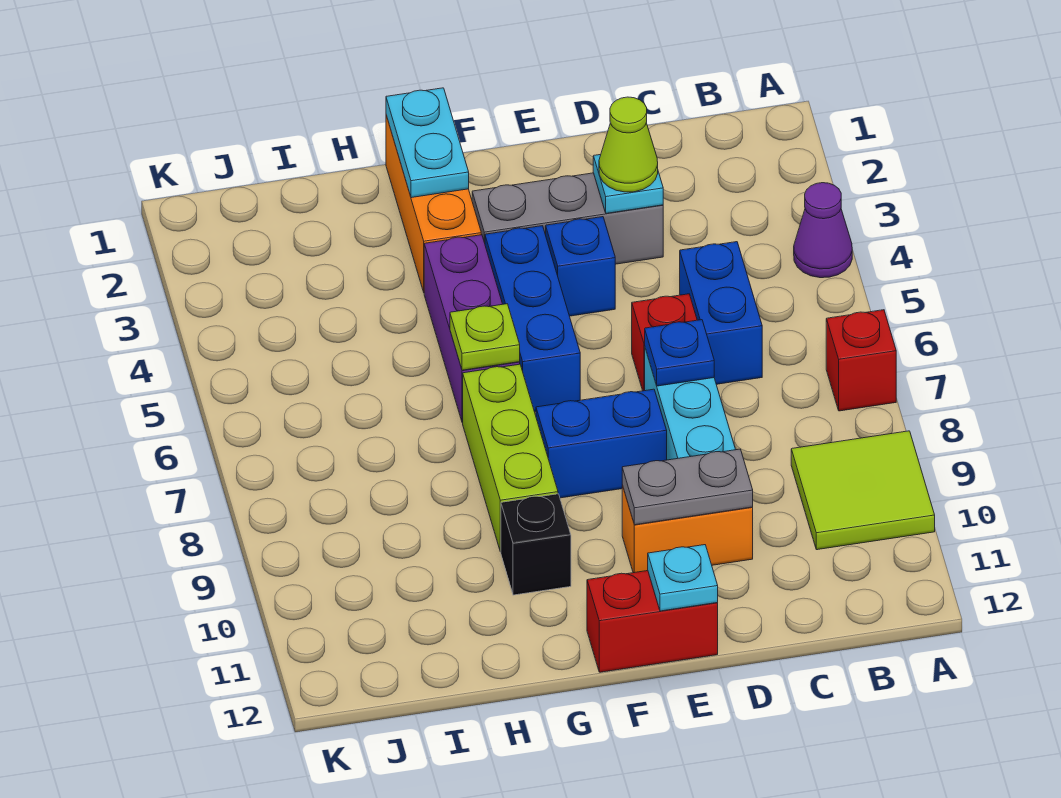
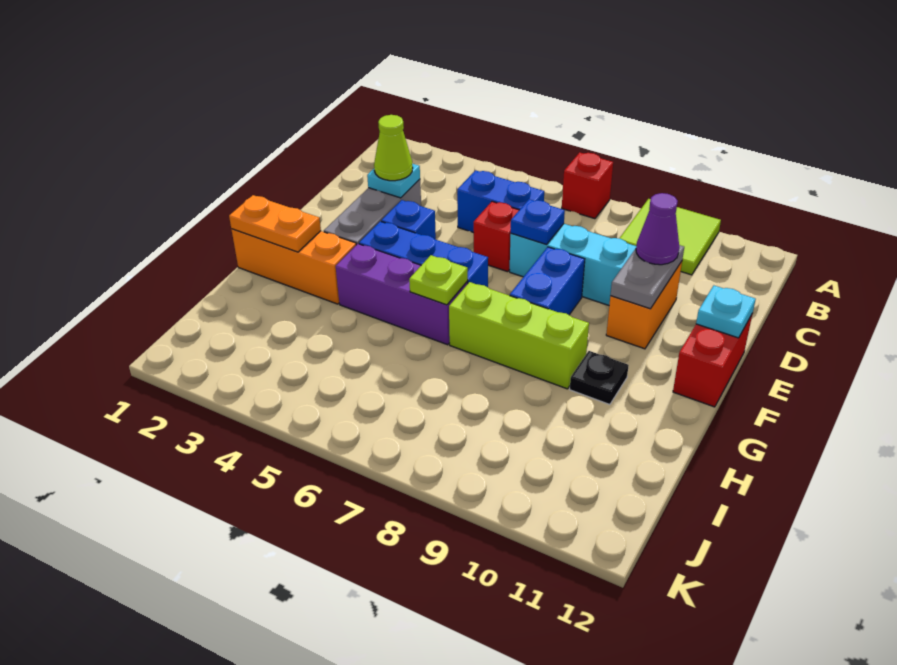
purple 1x1 cone [794,183,852,278] -> purple 1x1 cone moved to [636,193,679,265]
cyan 1x2 plate [386,88,469,198] -> orange 1x2 plate [229,195,321,252]
black 1x1 brick [501,494,571,595] -> black 1x1 plate [570,351,629,405]

